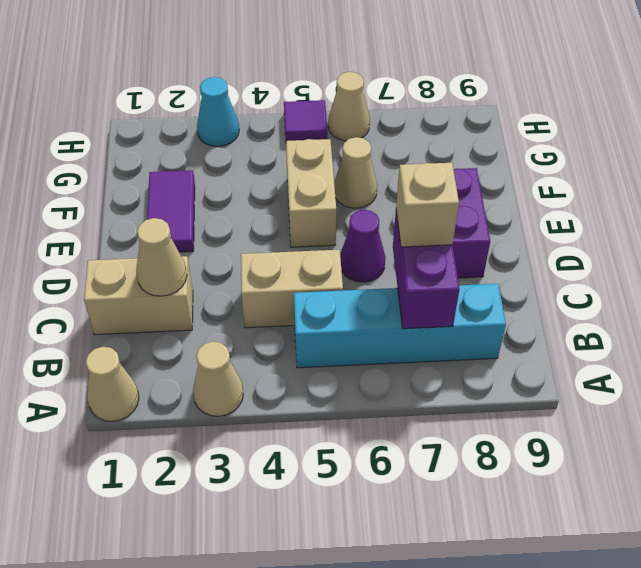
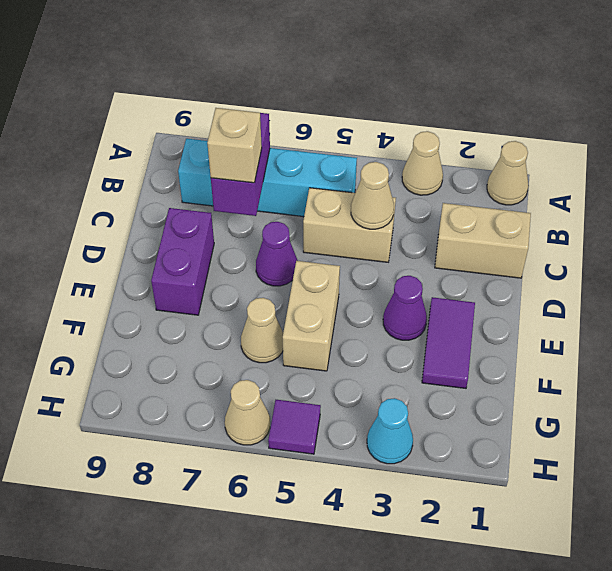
tan 1x1 cone [136,218,187,296] -> tan 1x1 cone moved to [351,162,394,229]
none -> purple 1x1 cone [383,276,427,340]

